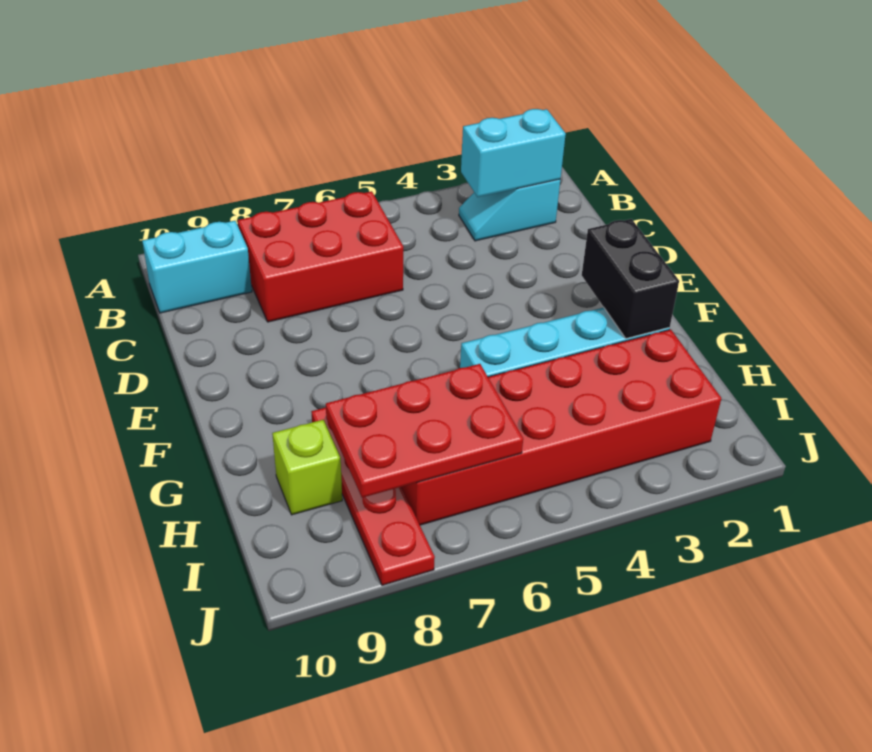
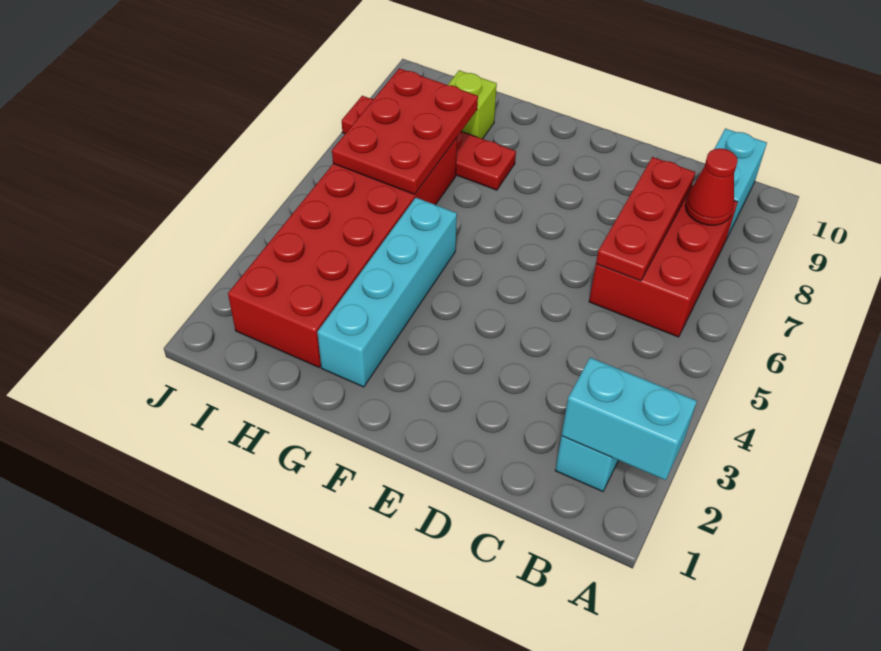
cyan 1x2 brick [461,109,566,197] -> cyan 1x2 brick turned to [562,358,697,480]
none -> red 1x1 cone [685,148,738,225]
none -> red 1x3 plate [596,157,695,281]
black 1x2 brick [582,219,679,338] -> none

